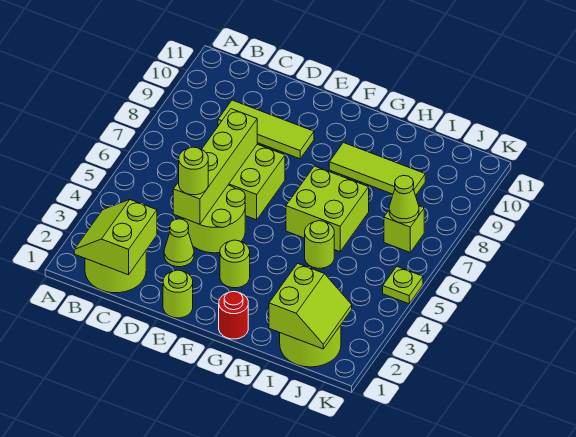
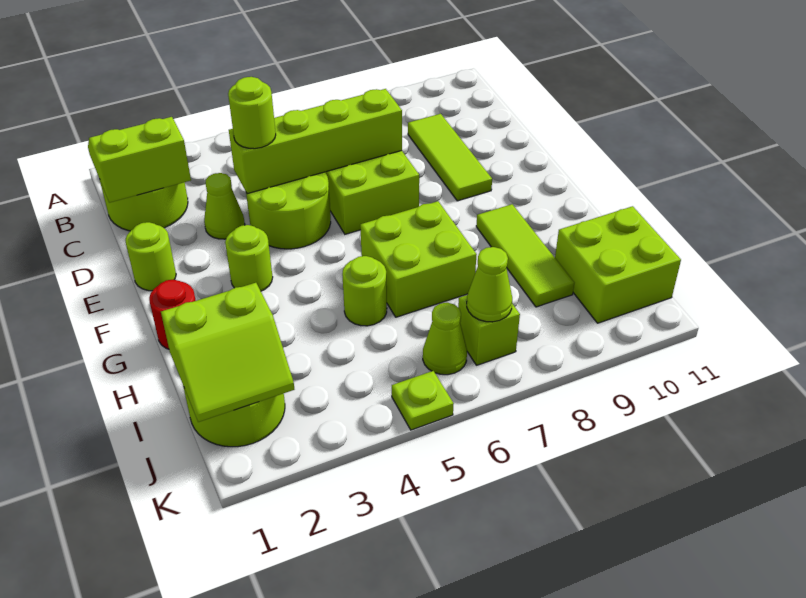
none -> lime 2x2 brick [555,206,681,323]
none -> lime 1x1 cone [423,303,467,375]

